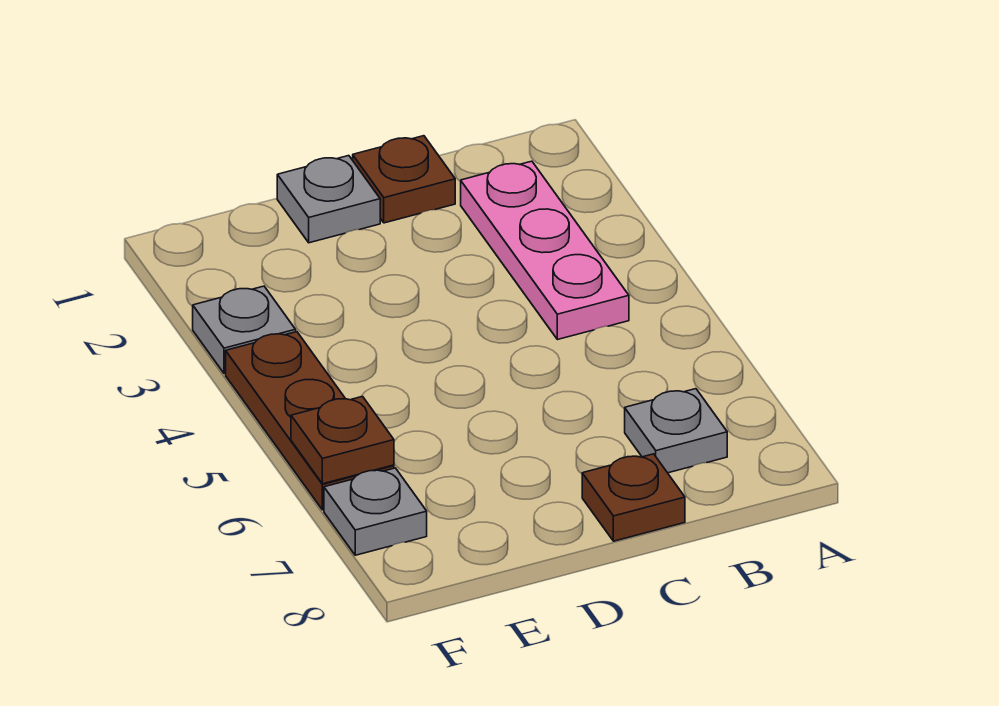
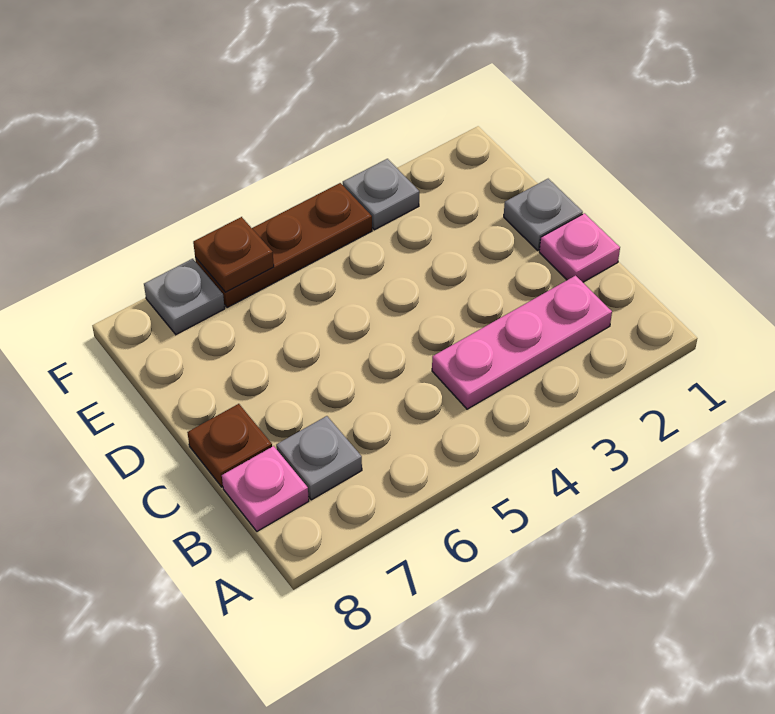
none -> pink 1x1 plate [222,446,309,531]
brown 1x1 plate [353,136,455,223] -> pink 1x1 plate [539,213,620,282]

